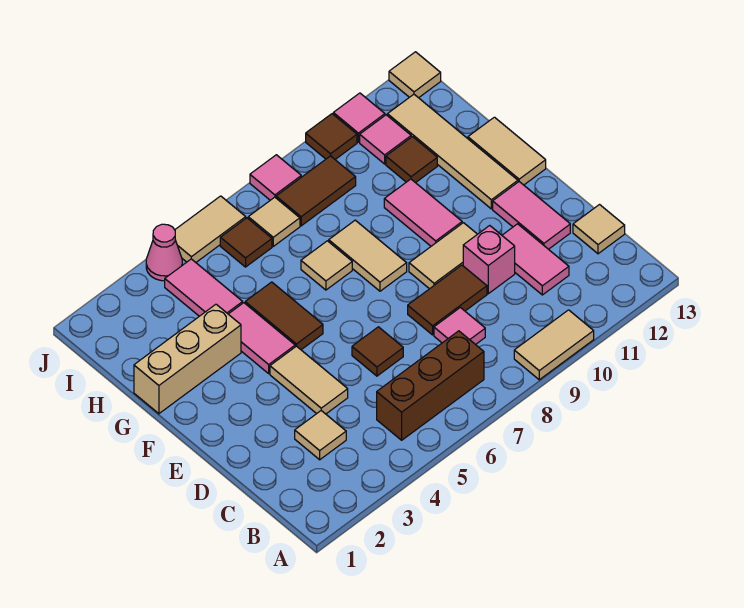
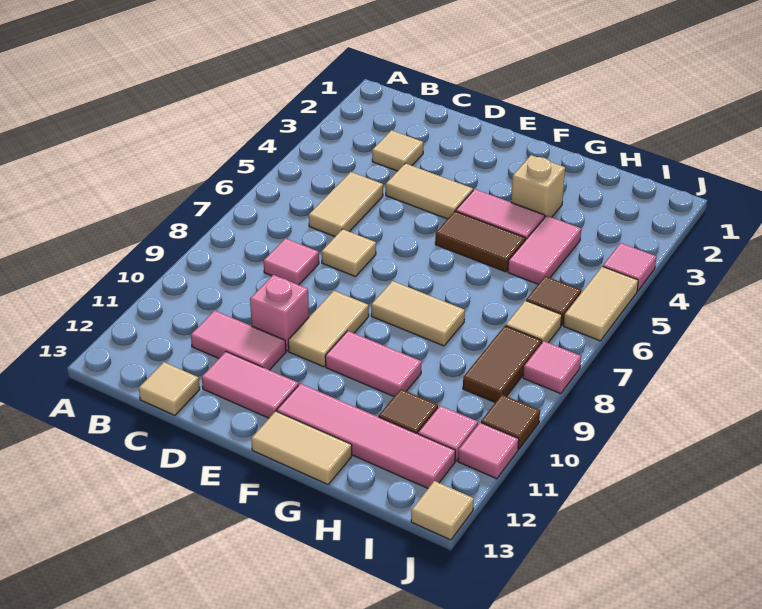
tan 1x2 tile [514,310,594,380] -> tan 1x2 tile moved to [309,172,383,237]
brown 1x3 brick [377,331,484,440] -> none
brown 1x1 tile [352,327,403,376] -> none
brown 1x2 tile [408,265,487,335] -> none
tan 1x4 tile [387,94,518,209] -> pink 1x4 tile [277,384,455,488]
tan 1x3 brick [134,304,241,414] -> tan 1x1 brick [511,155,565,218]
tan 1x1 tile [301,241,352,290] -> tan 1x1 tile moved to [321,229,376,277]
pink 1x2 tile [165,259,243,316] -> pink 1x2 tile turned to [508,216,581,284]
pink 1x1 cone [146,224,182,281] -> pink 1x1 tile [603,243,656,291]

